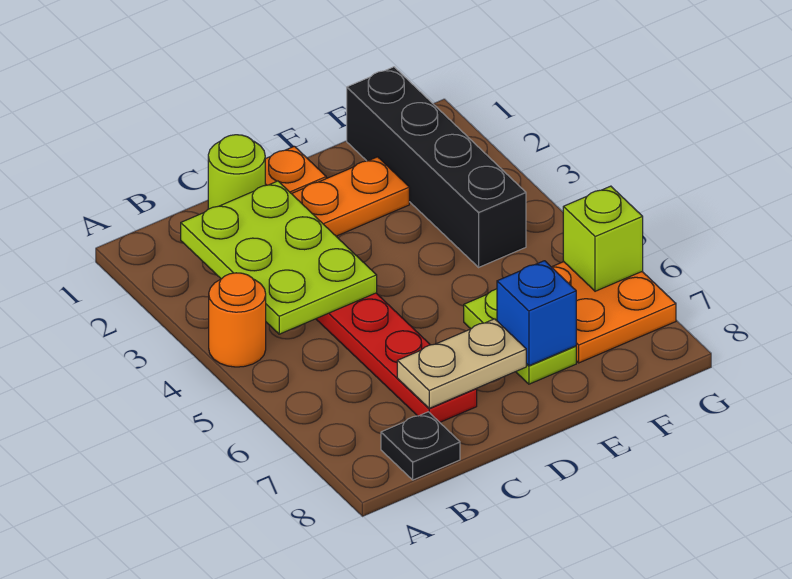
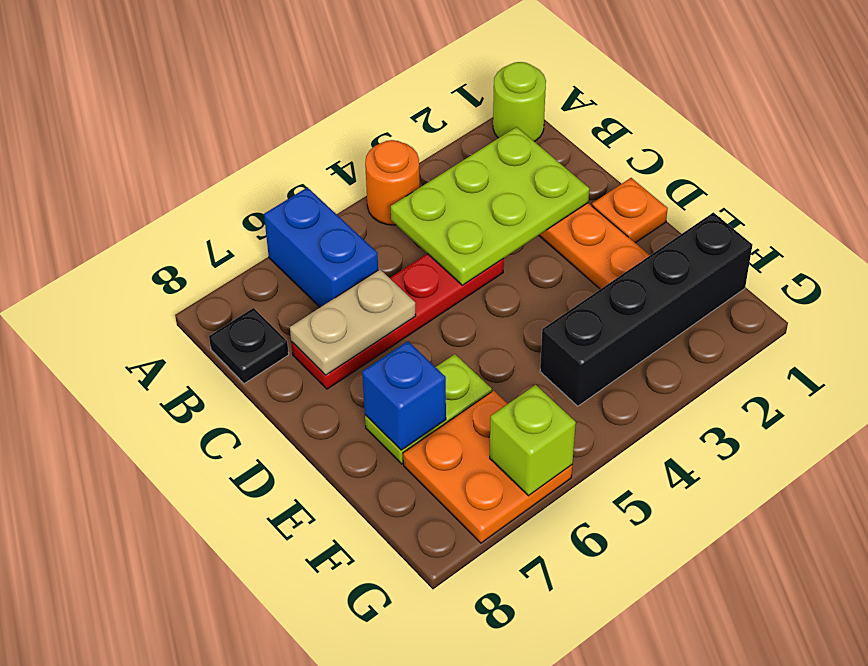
none -> blue 1x2 brick [264,187,378,307]
lime 1x1 round brick [208,135,265,209] -> lime 1x1 round brick moved to [493,62,546,142]
tan 1x2 plate [397,319,526,408] -> tan 1x2 plate turned to [290,269,416,375]

